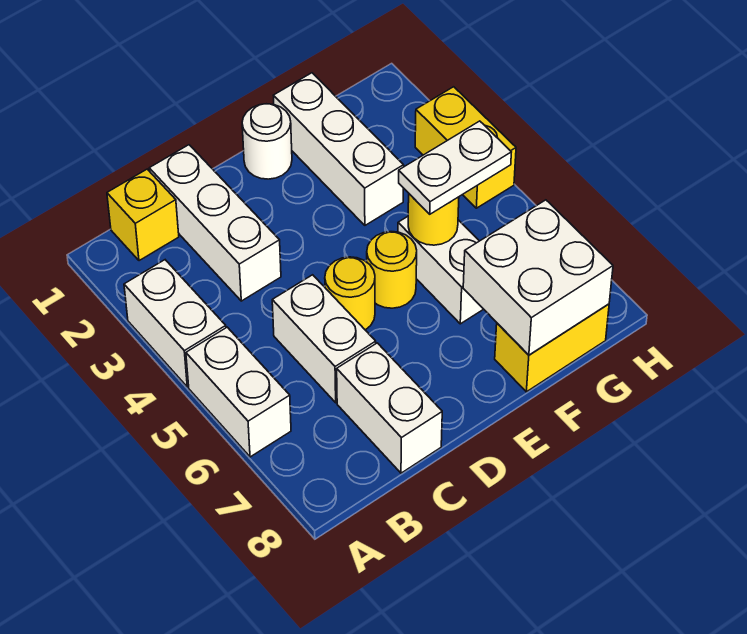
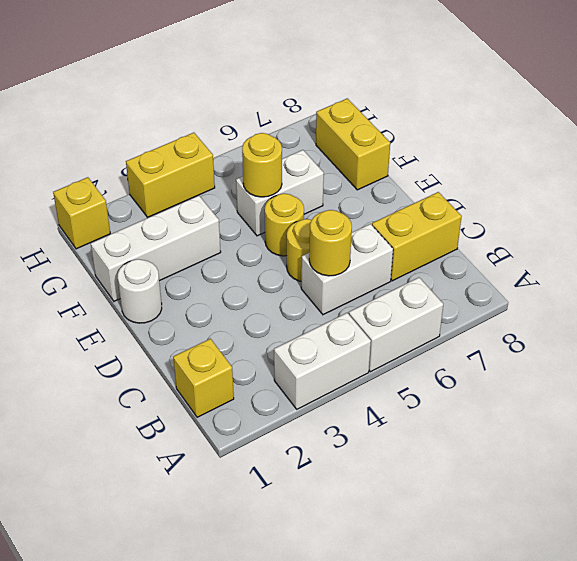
white 1x3 brick [149,145,281,301] -> none
none -> yellow 1x1 round brick [309,210,352,276]
white 1x2 brick [337,343,442,473] -> yellow 1x2 brick [372,192,462,281]
white 1x2 plate [399,121,511,214] -> none
white 2x2 brick [463,200,613,355] -> none
none -> yellow 1x1 brick [53,177,110,249]

